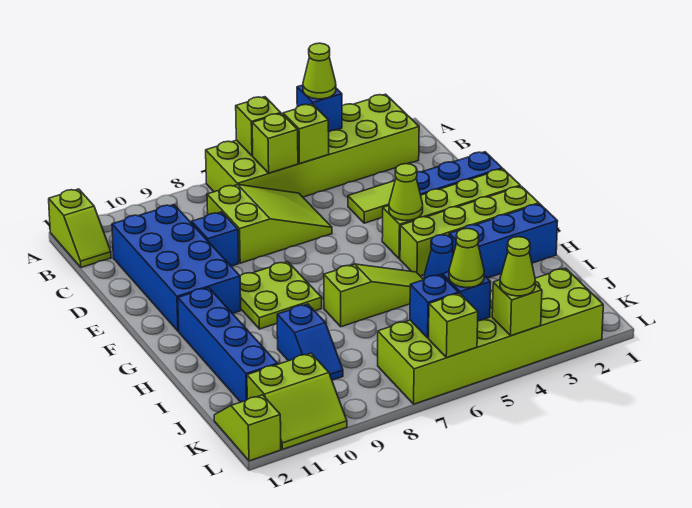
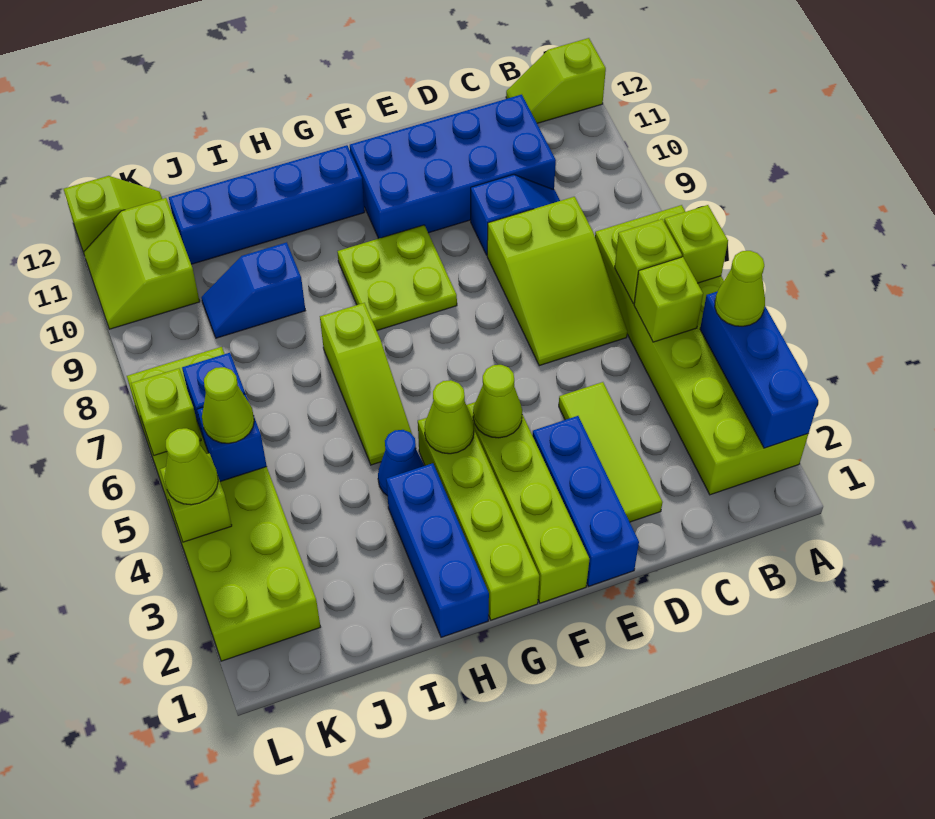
blue 1x1 brick [297,85,342,132] -> blue 1x3 brick [700,292,818,448]
none -> lime 1x1 cone [424,380,474,454]

